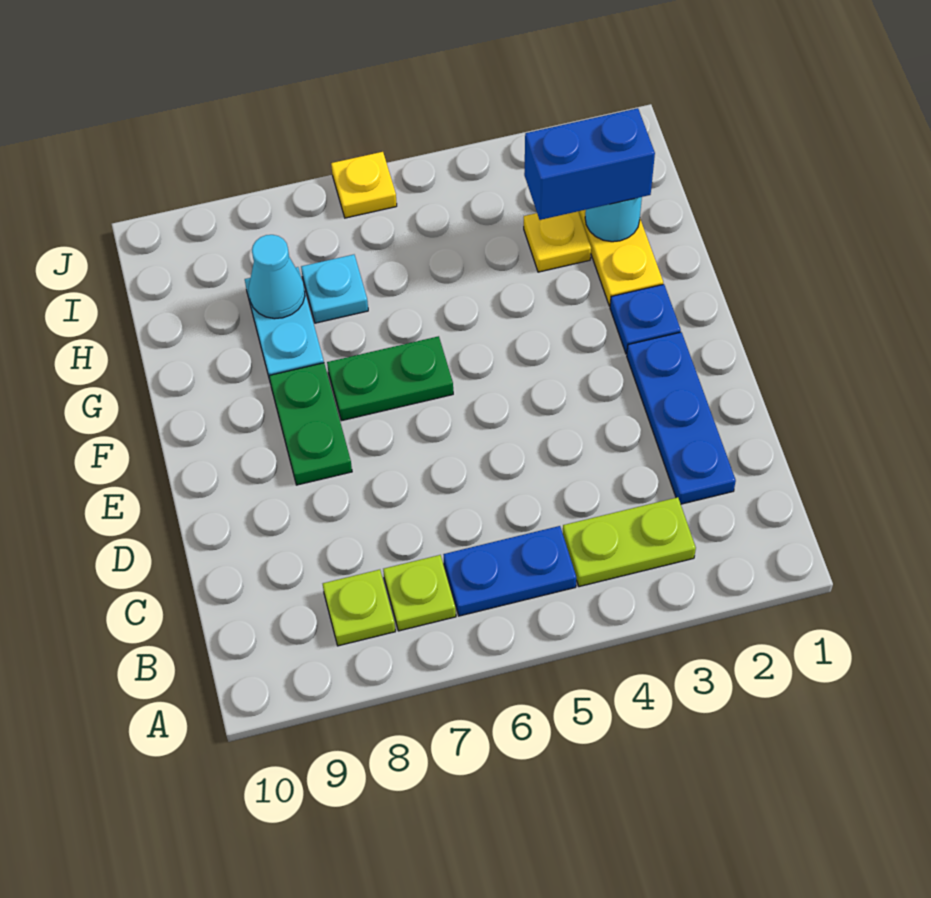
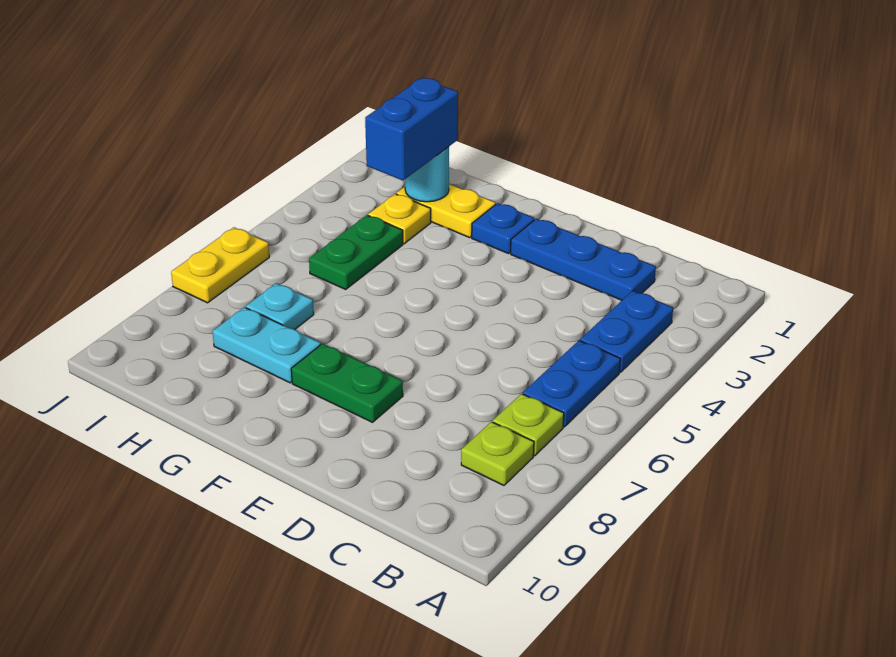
lime 1x2 plate [563,497,696,587] -> blue 1x2 plate [580,291,673,372]
green 1x2 plate [327,336,453,421] -> green 1x2 plate moved to [309,215,403,289]
cyan 1x1 cone [249,235,305,319] -> none
yellow 1x1 plate [331,152,397,218] -> yellow 1x2 plate [171,227,269,303]

